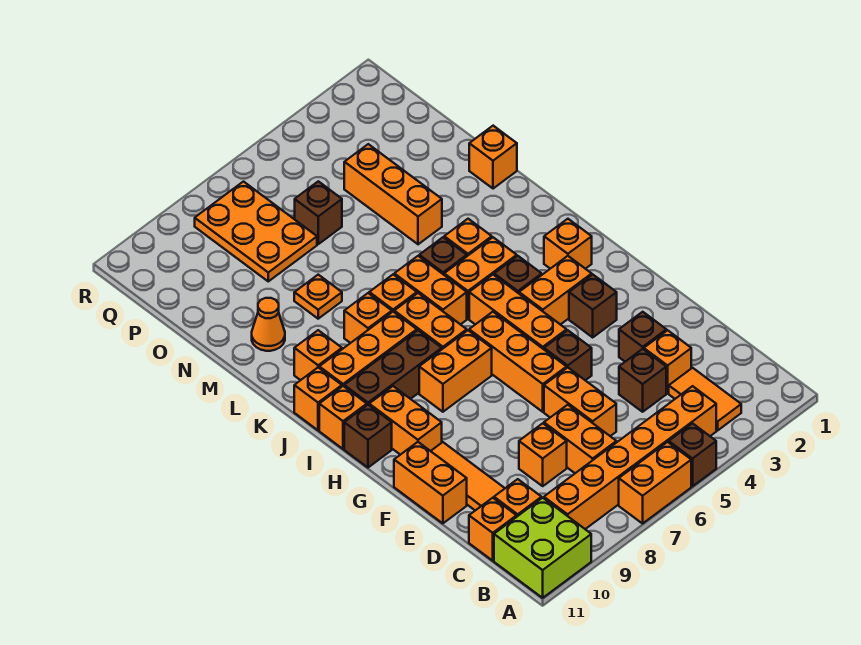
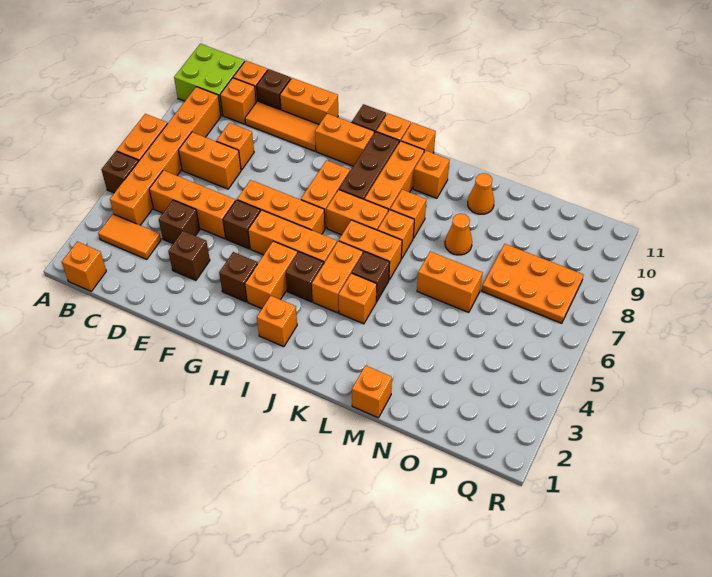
orange 1x1 brick [644,330,691,393] -> orange 1x1 brick moved to [62,242,106,291]
orange 1x2 brick [544,368,616,436] -> orange 1x2 brick moved to [417,252,483,313]
orange 1x3 brick [344,144,442,244] -> orange 1x3 brick moved to [149,170,235,239]
orange 1x1 plate [294,275,342,319] -> orange 1x1 cone [445,214,472,255]
brown 1x1 brick [295,181,342,244] -> brown 1x1 brick moved to [256,69,291,110]

